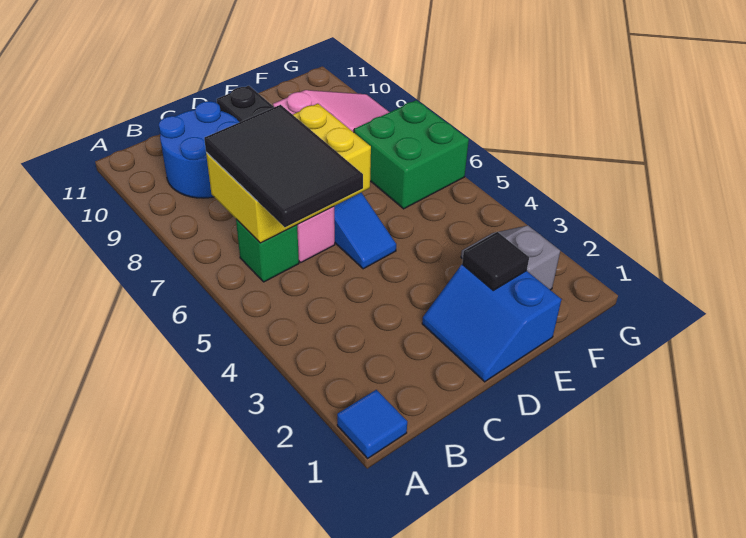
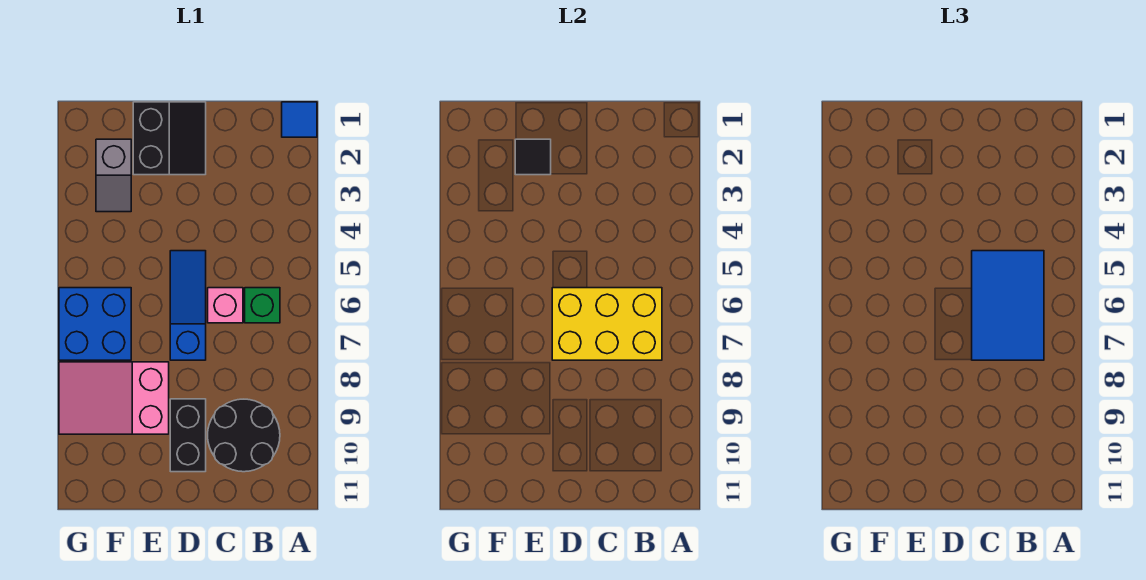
black 2x3 tile [204,105,363,227] -> blue 2x3 tile [972,251,1044,360]
blue 2x2 round brick [159,101,239,198] -> black 2x2 round brick [208,399,280,472]
blue 2x2 slope [422,264,561,382] -> black 2x2 slope [133,102,206,175]
green 2x2 brick [354,100,469,209] -> blue 2x2 brick [59,288,131,360]

